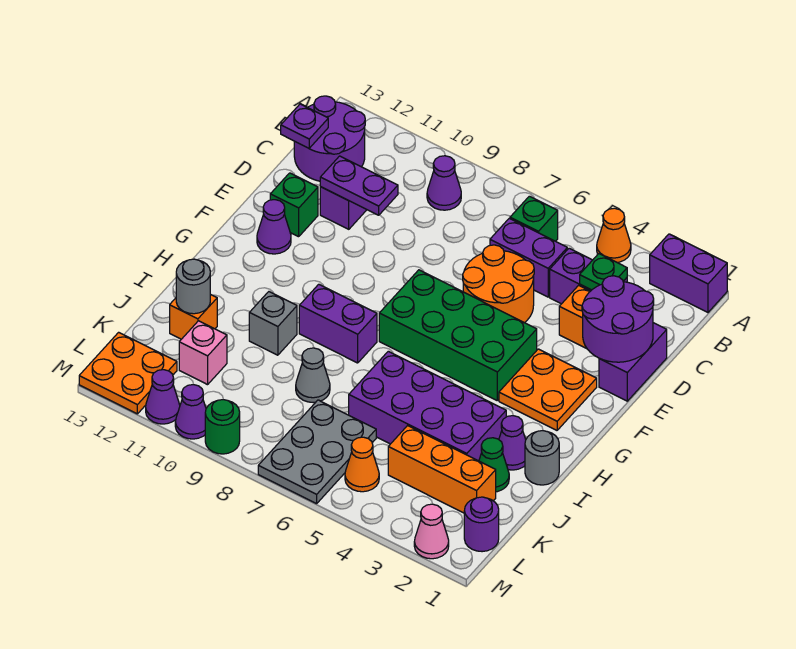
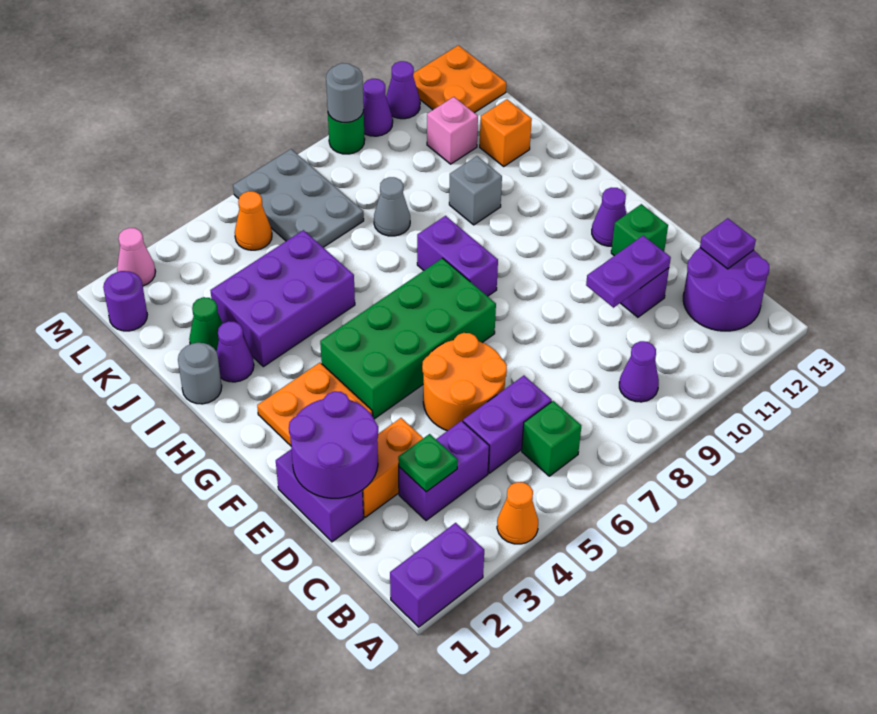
purple 1x2 brick [299,284,377,363] -> purple 1x2 brick turned to [417,216,498,296]
purple 2x4 brick [349,351,506,461] -> purple 2x3 brick [210,230,355,367]
grey 1x1 round brick [176,259,210,314] -> grey 1x1 round brick moved to [326,63,364,122]
orange 1x3 brick [388,426,496,513] -> none

